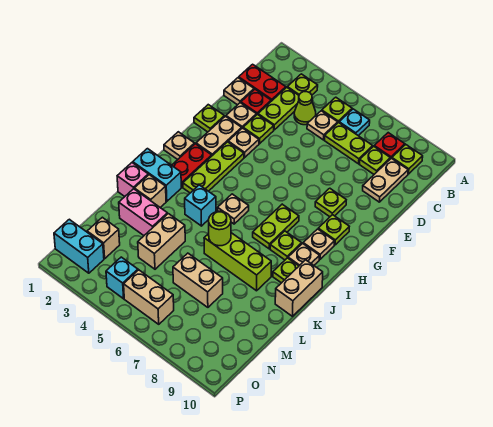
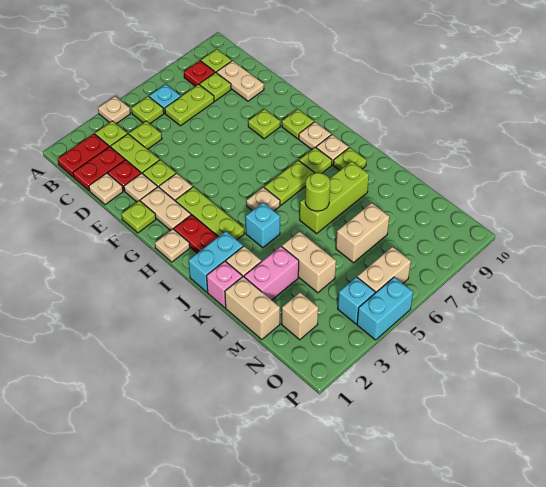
none -> red 1x2 plate [58,134,109,177]
lime 1x1 cone [294,92,316,125] -> lime 1x1 plate [129,121,162,149]
tan 1x1 plate [307,111,338,140] -> tan 1x1 plate moved to [98,96,130,124]
lime 1x2 plate [253,204,299,249] -> lime 1x2 plate turned to [264,160,314,205]
tan 1x2 brick [275,260,323,316] -> tan 1x2 brick moved to [225,277,280,339]
cyan 1x2 brick [54,219,104,273] -> cyan 1x2 brick moved to [357,277,413,340]

